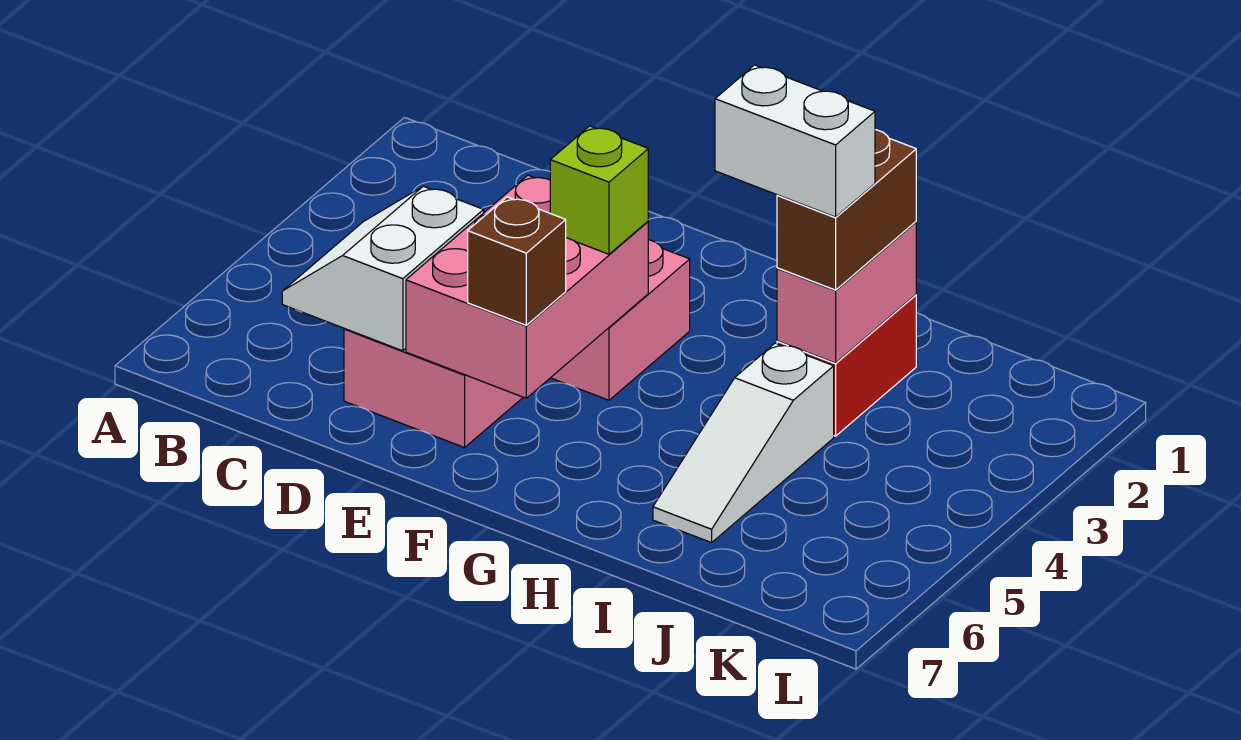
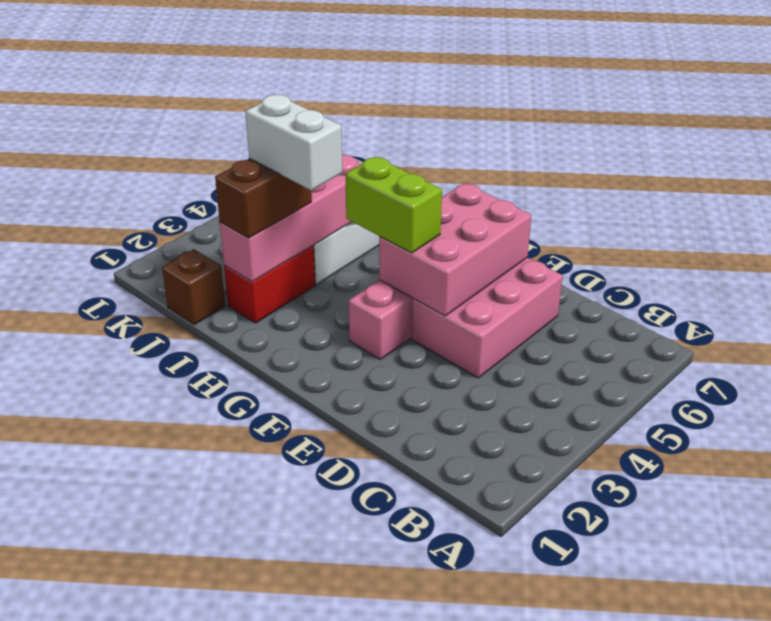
white 2x2 slope [282,186,484,351] -> none
lime 1x1 brick [550,126,648,254] -> lime 1x2 brick [345,157,442,253]
brown 1x1 brick [468,197,566,325] -> brown 1x1 brick moved to [162,249,225,325]
pink 1x2 brick [777,222,916,363] -> pink 1x4 brick [220,154,362,282]

